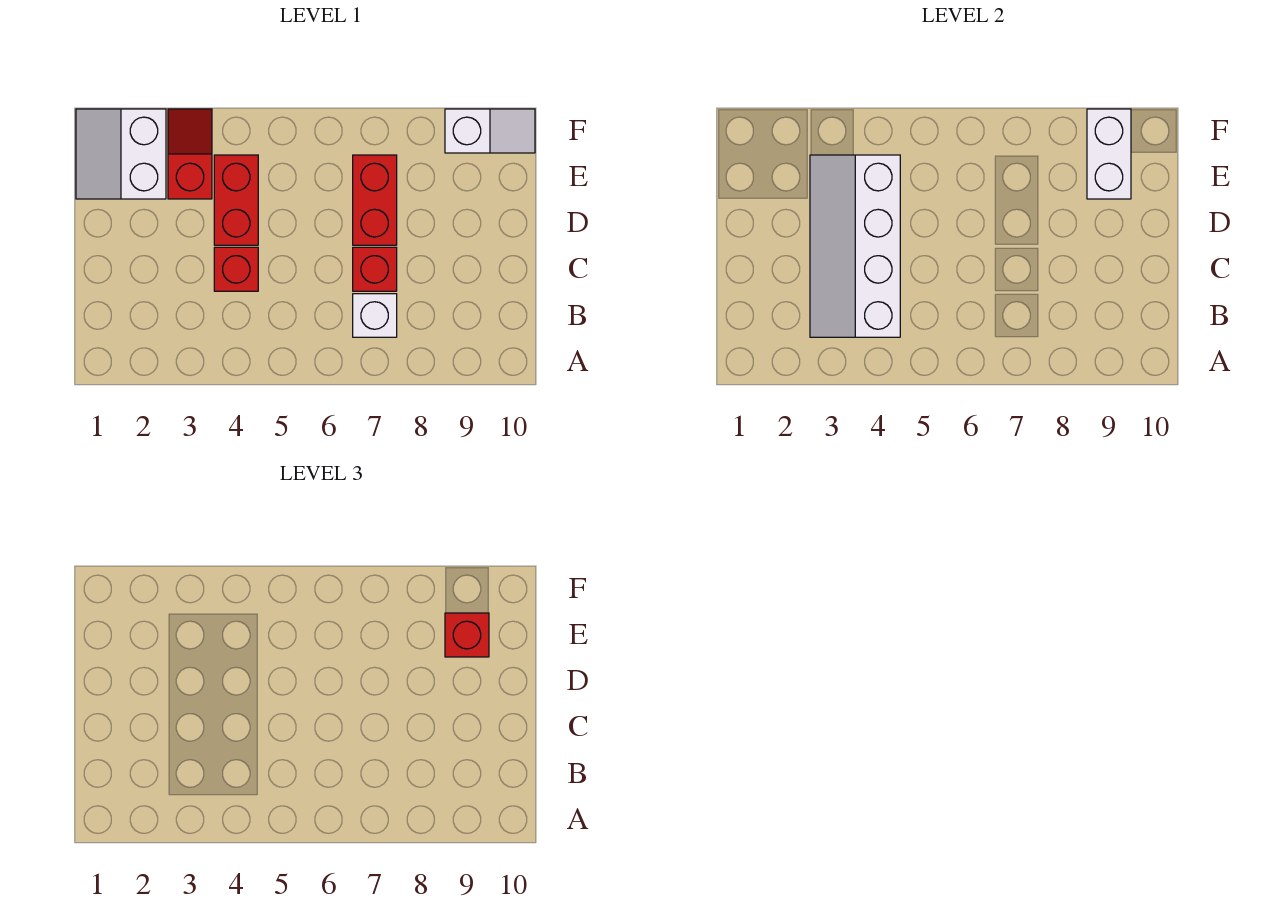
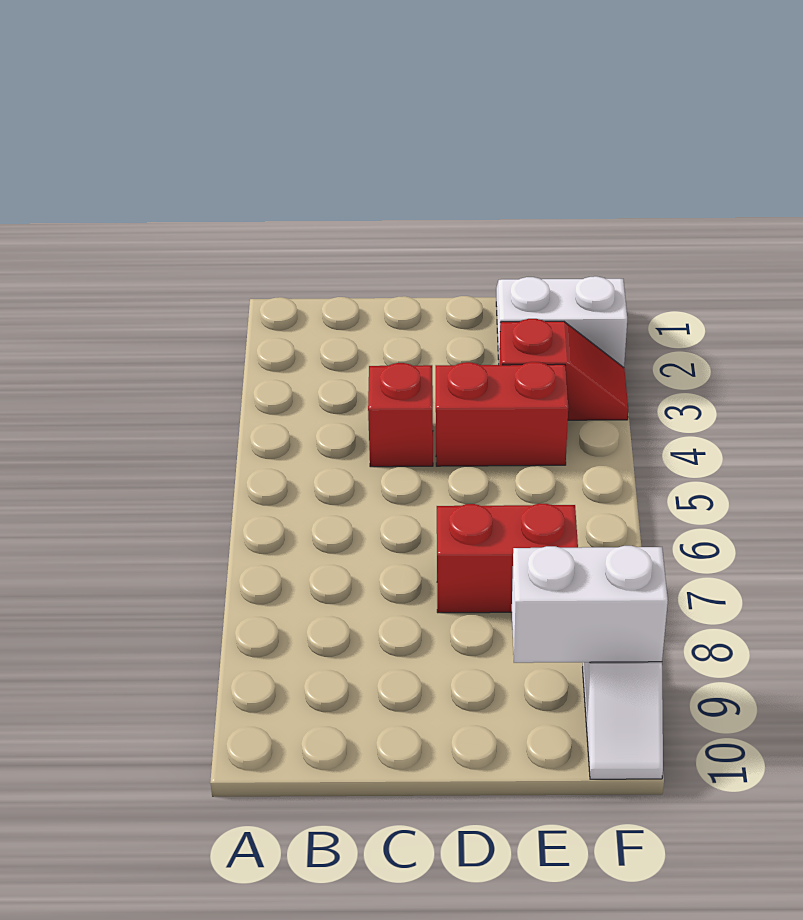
white 2x4 slope [810,155,900,337] -> none
white 1x1 brick [353,294,397,337] -> none
red 1x1 brick [353,247,397,291] -> none
red 1x1 brick [445,613,489,657] -> none

